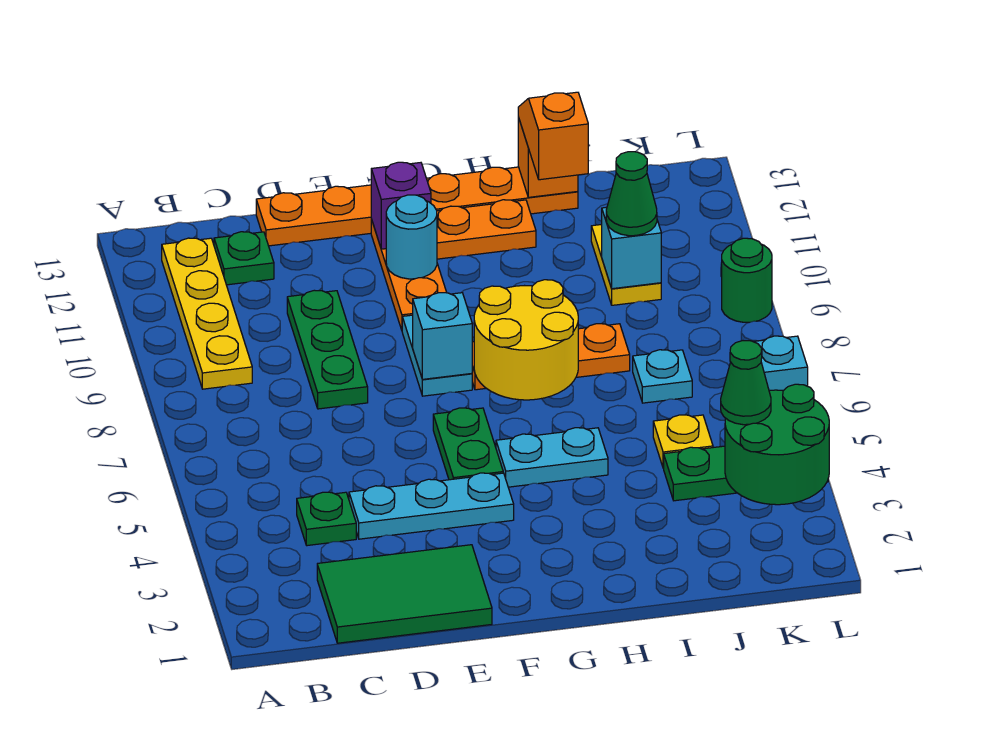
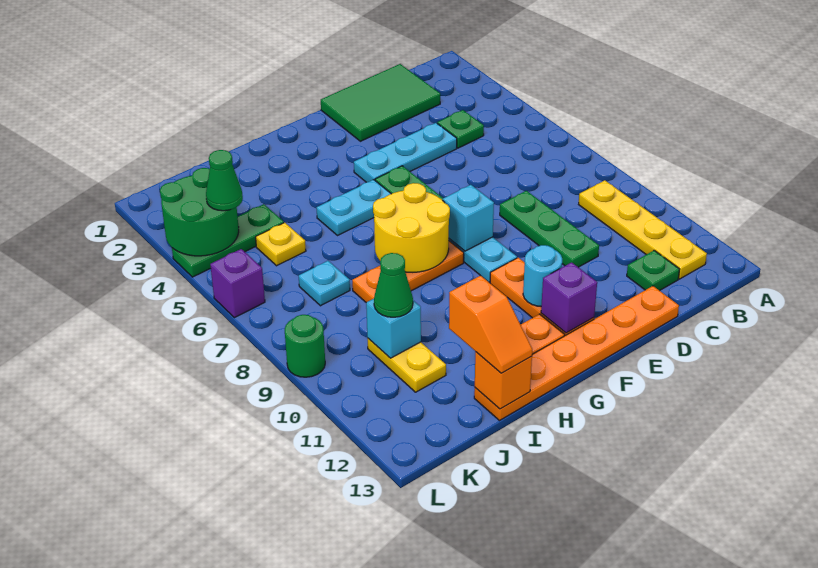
cyan 1x1 brick [754,336,808,391] -> purple 1x1 brick [210,249,265,318]

